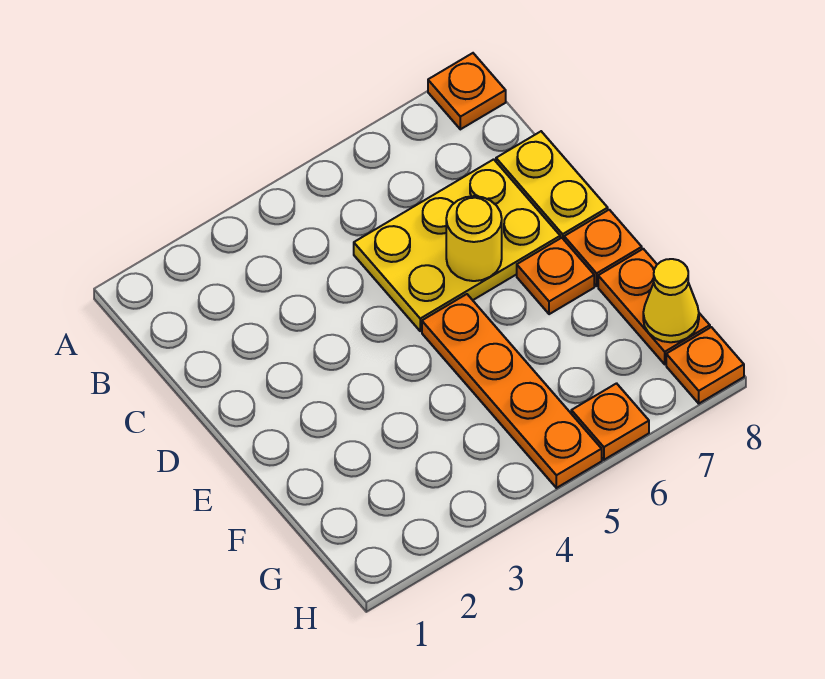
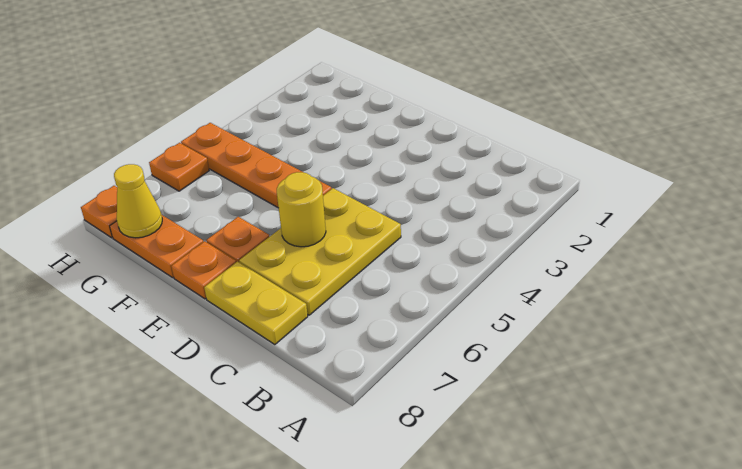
orange 1x1 plate [428,53,506,129] -> none

